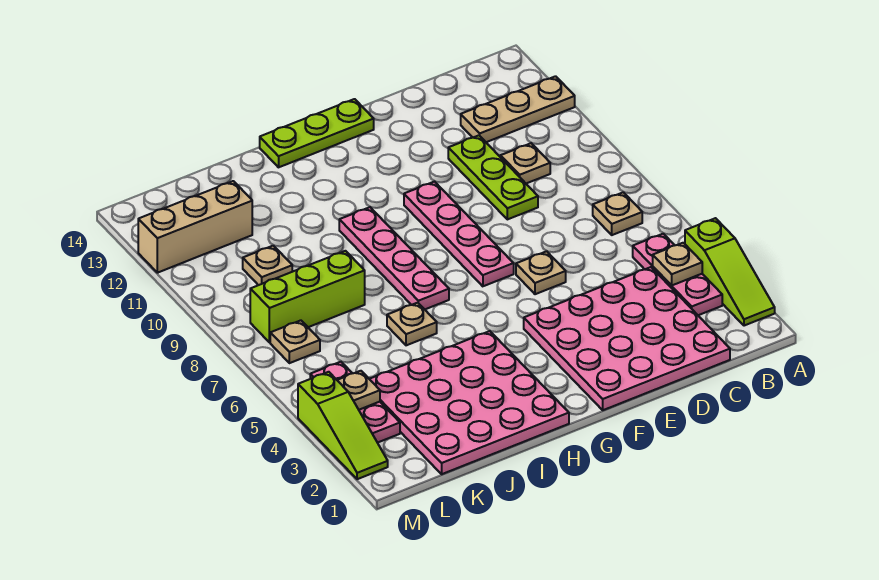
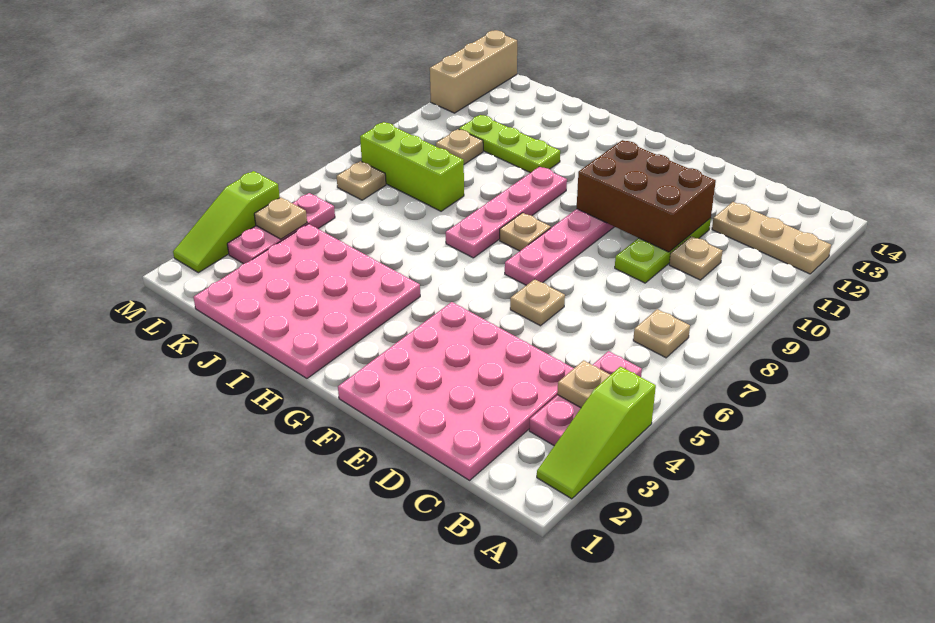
none -> brown 2x3 brick [577,140,716,252]
lime 1x3 plate [260,99,374,167] -> lime 1x3 plate moved to [459,115,560,173]
tan 1x1 plate [387,303,437,345] -> tan 1x1 plate moved to [500,213,551,251]
tan 1x3 brick [138,181,252,273] -> tan 1x3 brick turned to [430,30,517,113]

